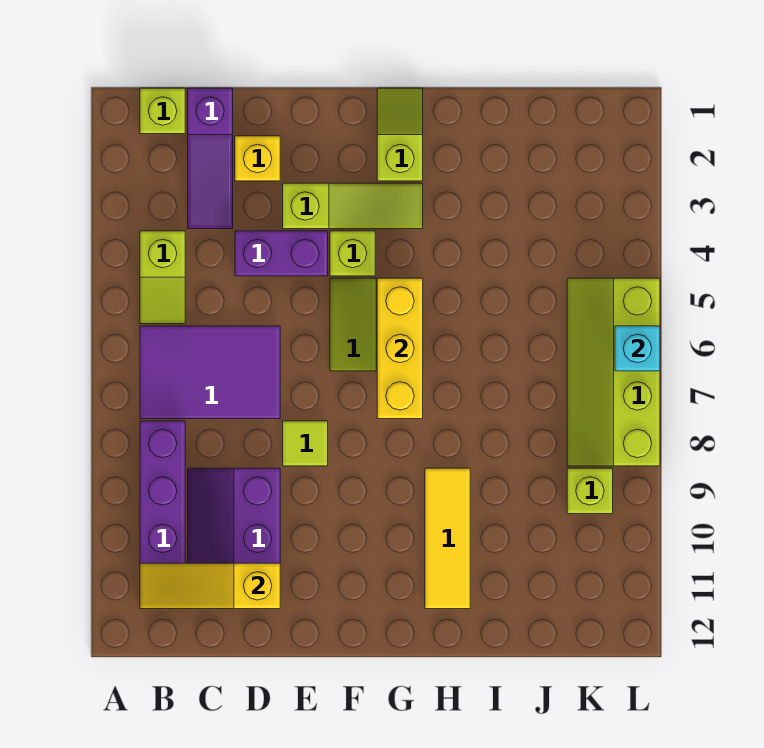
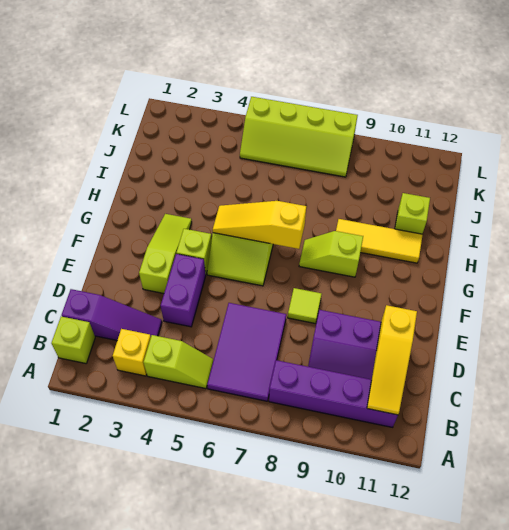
yellow 1x1 brick [235,136,280,181] -> yellow 1x1 brick moved to [113,329,151,376]
lime 1x2 slope [377,88,423,181] -> lime 1x2 slope moved to [299,231,363,277]
yellow 1x3 brick [377,278,423,419] -> yellow 1x3 slope [213,201,306,249]
lime 1x1 brick [567,468,613,514] -> lime 1x1 brick moved to [395,193,430,234]
cyan 1x1 brick [615,326,660,371] -> none

